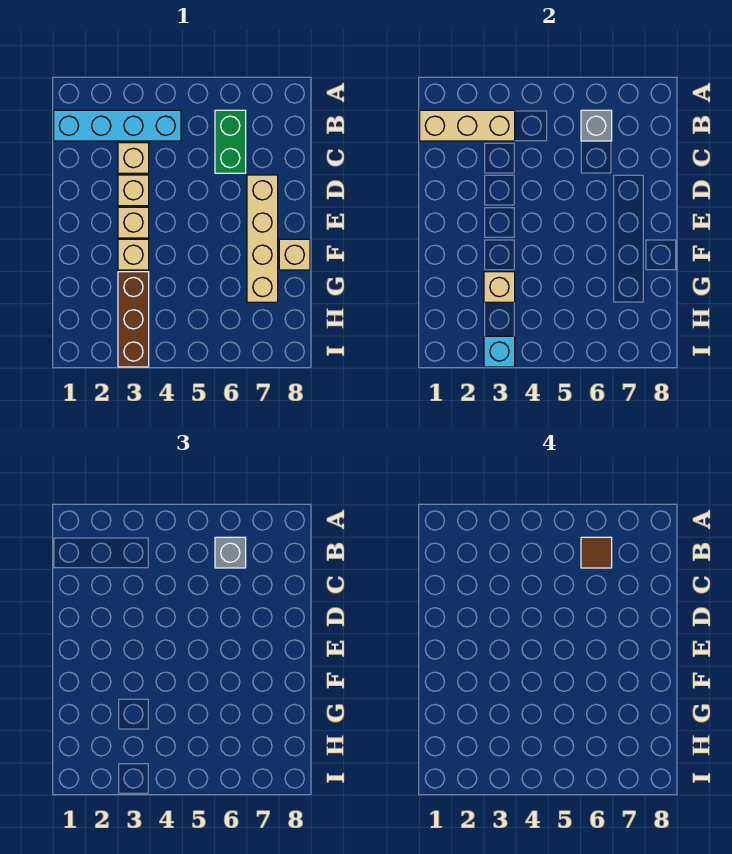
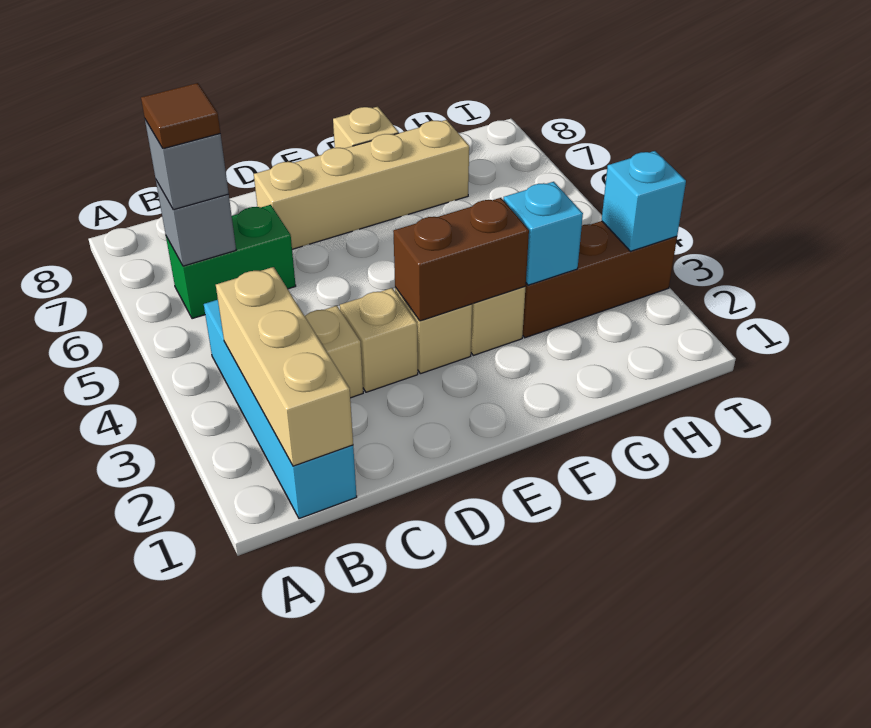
none -> brown 1x2 brick [393,198,529,321]
tan 1x1 brick [484,272,515,302] -> cyan 1x1 brick [503,182,583,285]

